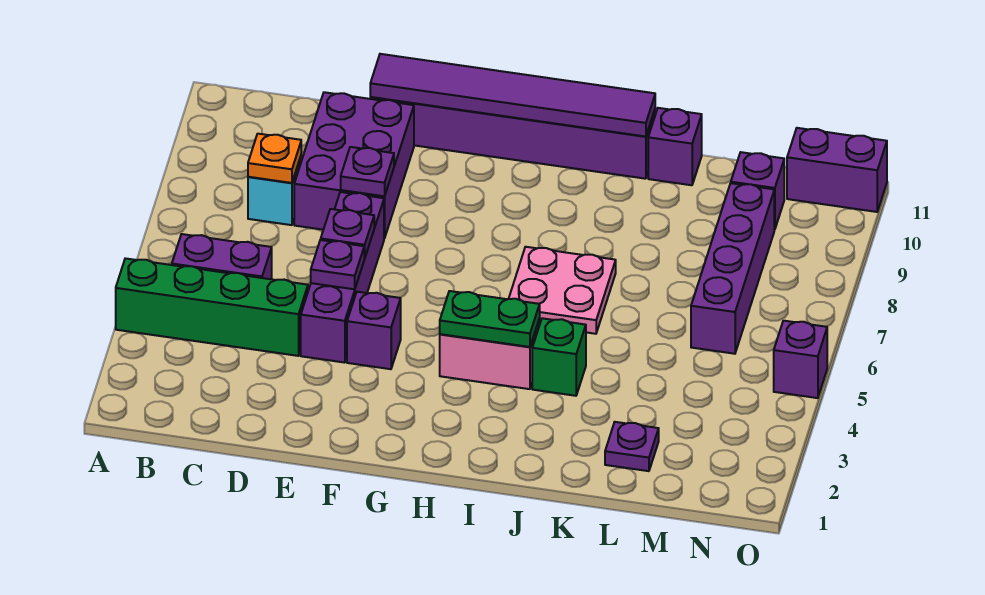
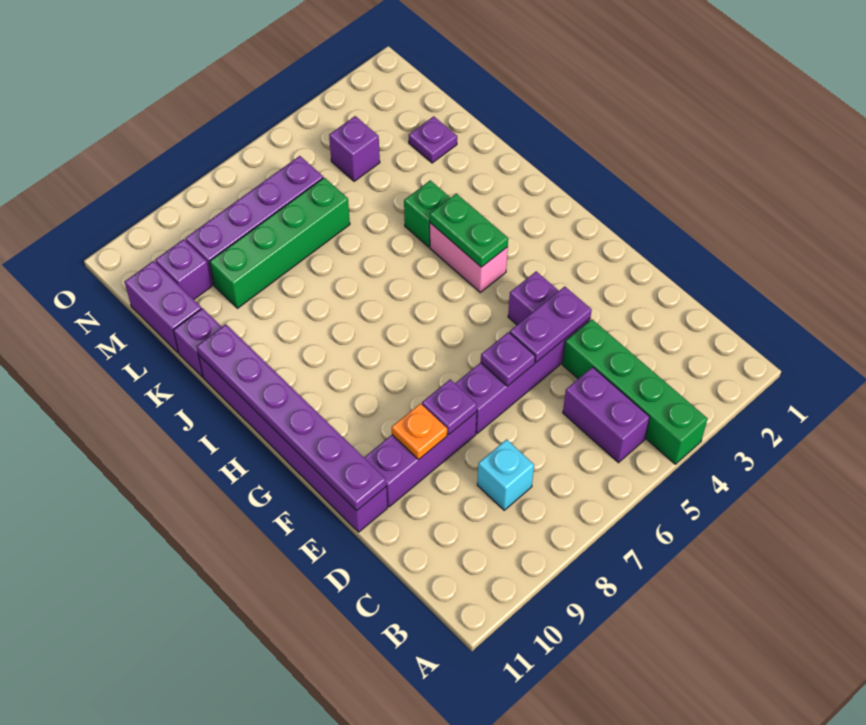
orange 1x1 plate [248,134,301,183] -> orange 1x1 plate moved to [392,404,447,459]
purple 2x3 brick [294,92,414,238] -> purple 1x3 brick [364,412,477,507]
purple 1x1 plate [311,240,364,289] -> purple 1x2 plate [510,287,592,362]
purple 1x6 tile [370,54,655,137] -> purple 1x6 plate [197,324,386,511]
pink 2x2 plate [509,247,616,334] -> none
none -> green 1x4 brick [210,178,350,308]
purple 1x2 brick [787,128,887,212] -> purple 1x2 brick moved to [125,261,202,353]
purple 1x1 brick [774,321,827,398] -> purple 1x1 brick moved to [329,116,380,181]

